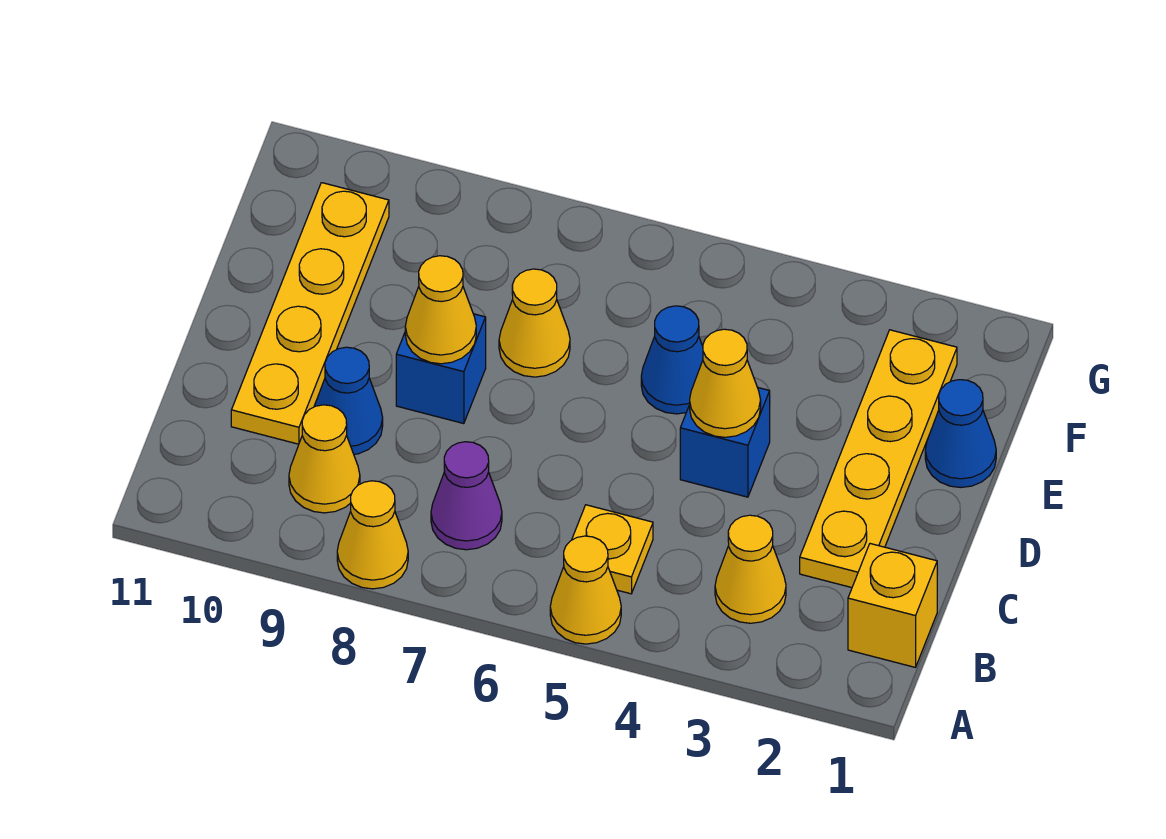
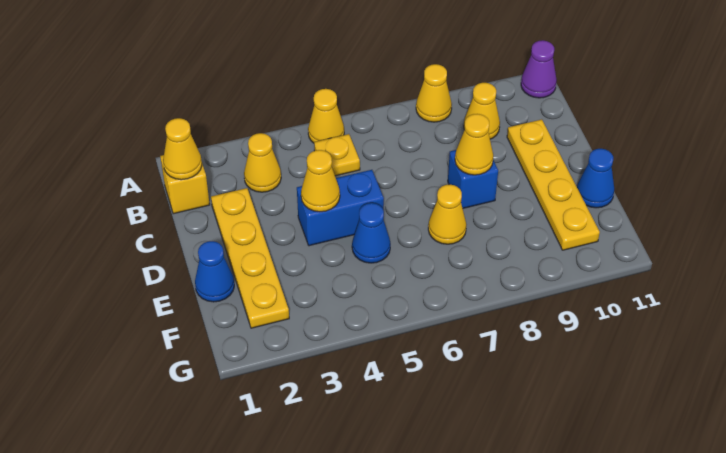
none -> yellow 1x1 cone [163,118,202,180]
purple 1x1 cone [431,442,502,550] -> purple 1x1 cone moved to [521,40,557,98]
blue 1x1 cone [314,347,383,454] -> blue 1x1 cone moved to [577,149,614,208]
blue 1x1 brick [680,388,770,497] -> blue 1x2 brick [297,170,384,246]

